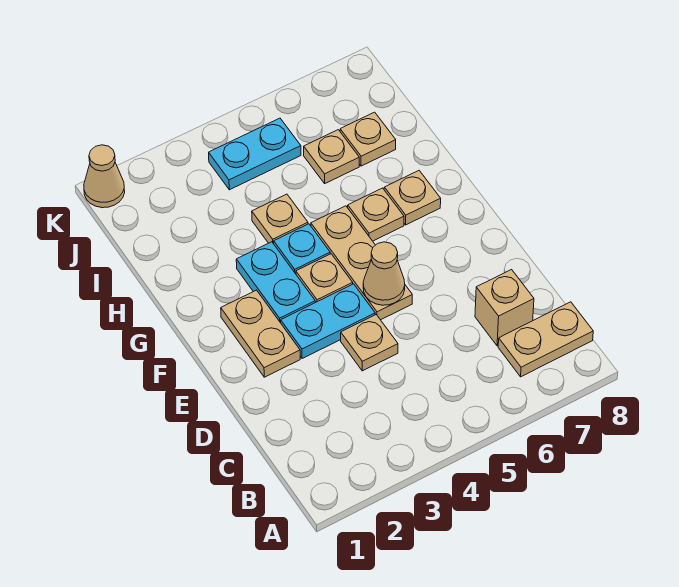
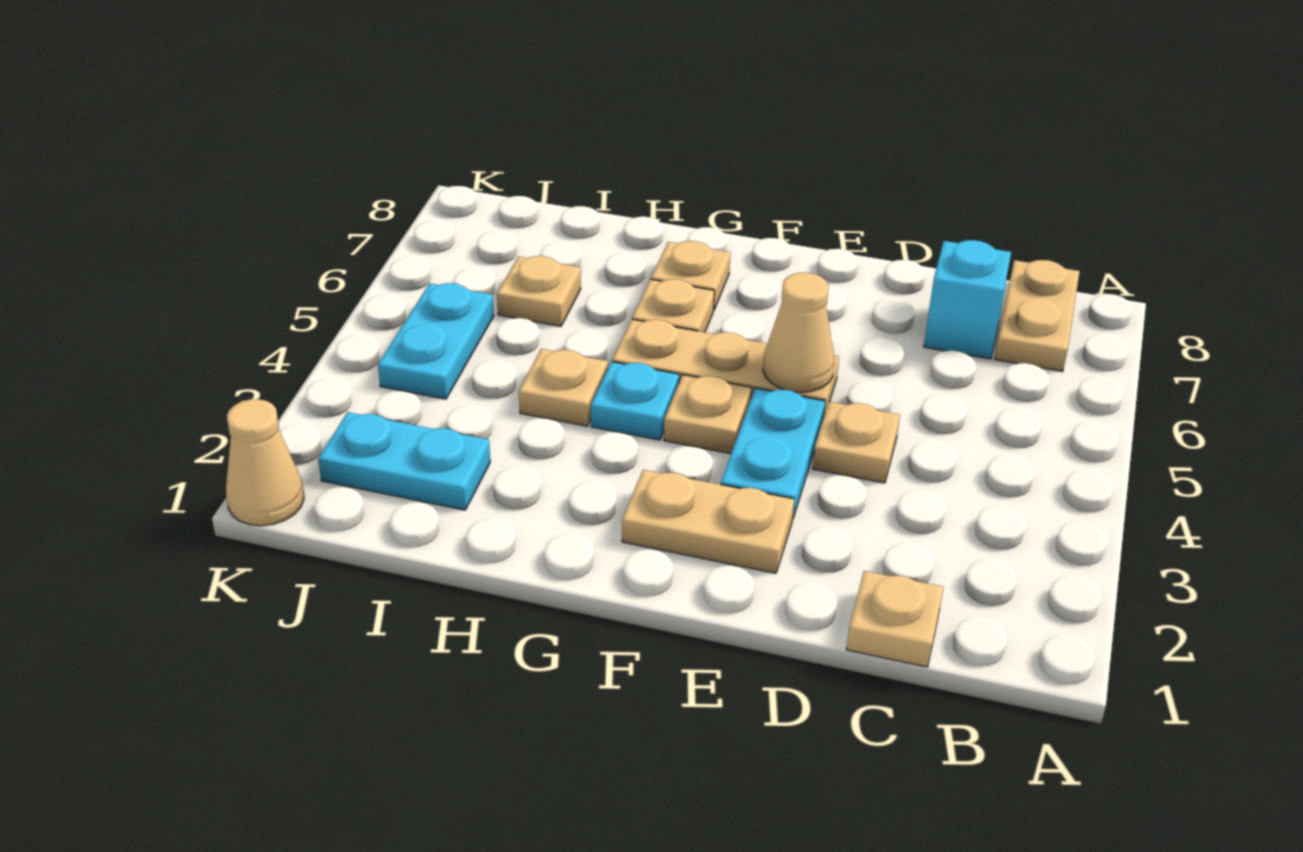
tan 1x1 brick [475,270,534,346] -> cyan 1x1 brick [924,240,1011,359]
cyan 1x2 plate [236,242,315,323] -> cyan 1x2 plate moved to [318,412,490,510]
tan 1x1 plate [340,112,396,166] -> tan 1x1 plate moved to [846,571,943,667]

